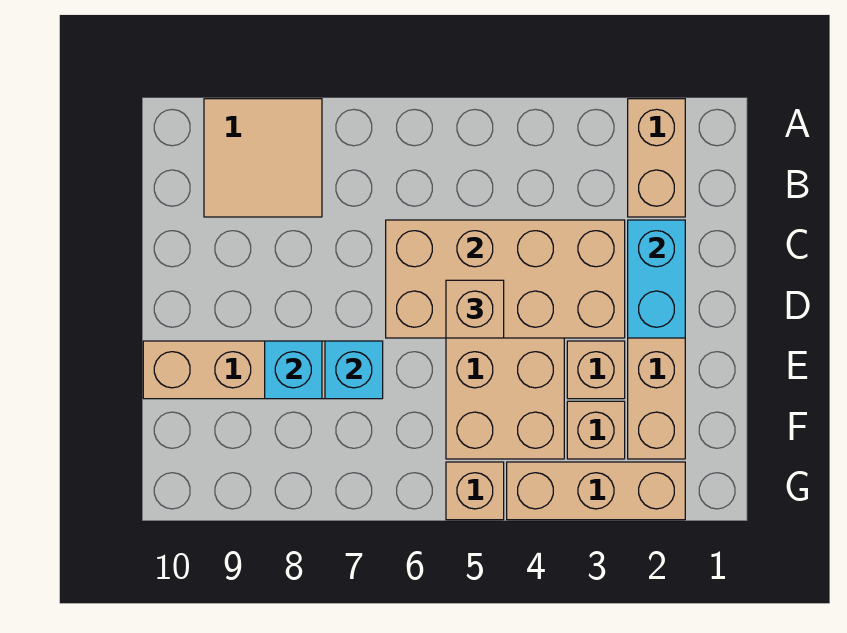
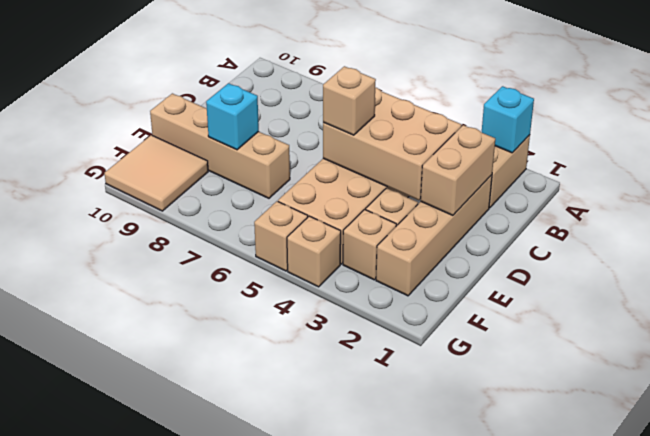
tan 2x2 tile [204,99,322,217] -> tan 2x2 tile moved to [104,135,208,211]
cyan 1x2 brick [628,220,685,338] -> tan 1x2 brick [421,125,495,215]
tan 2x4 brick [386,220,625,338] -> tan 2x3 brick [323,87,461,200]
cyan 1x1 brick [325,341,383,399] -> cyan 1x1 brick moved to [482,86,534,153]
tan 1x3 brick [507,462,685,520] -> tan 1x1 brick [287,216,341,287]

